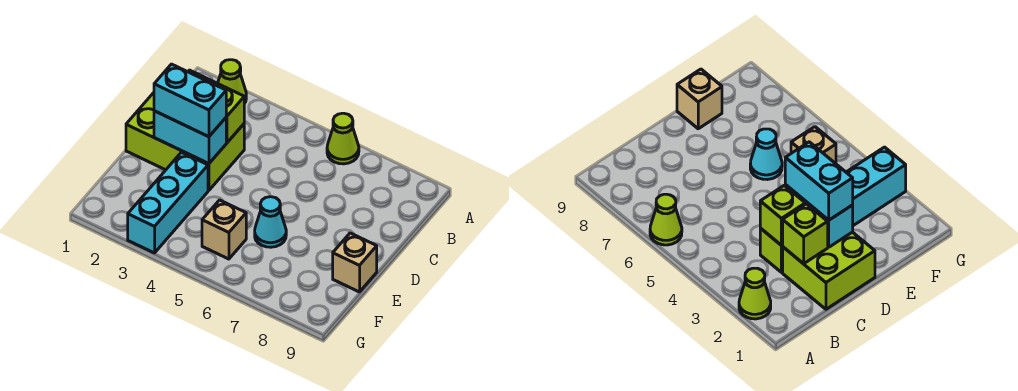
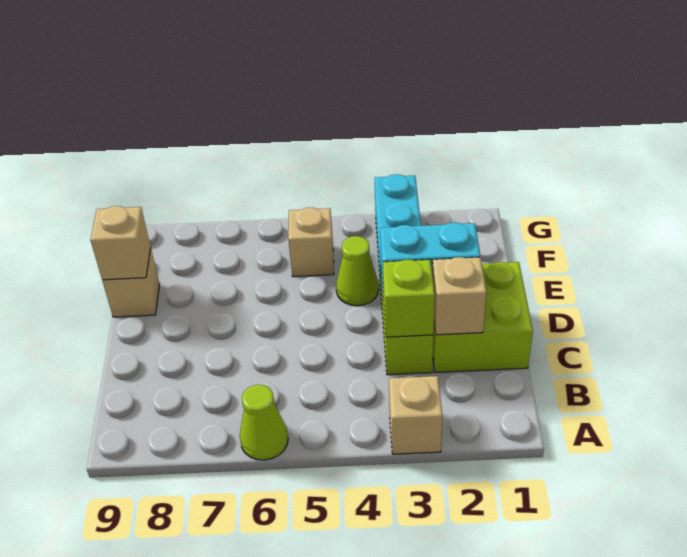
lime 1x1 cone [218,60,246,104] -> lime 1x1 cone moved to [336,236,379,306]
none -> tan 1x1 brick [389,376,442,454]
lime 1x1 brick [783,204,828,264] -> tan 1x1 brick [432,257,486,335]
cyan 1x2 brick [154,64,226,137] -> none
cyan 1x1 cone [255,197,286,247] -> none
none -> tan 1x1 brick [90,206,151,280]

